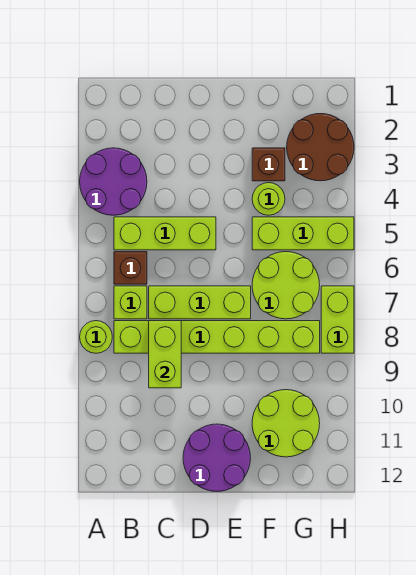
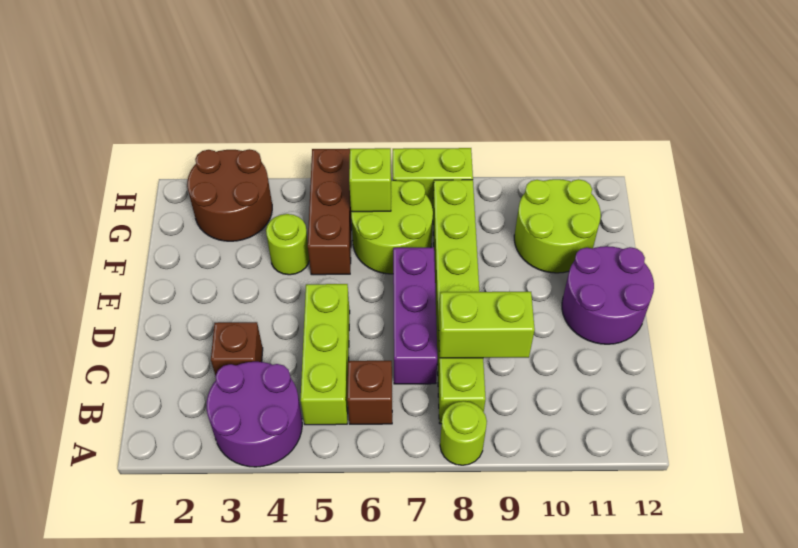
lime 1x1 brick [114,286,147,319] -> lime 1x1 brick moved to [349,148,391,212]
lime 1x3 brick [149,286,251,319] -> purple 1x3 brick [393,247,437,384]
brown 1x1 brick [252,148,285,181] -> brown 1x1 brick moved to [211,322,263,376]
lime 1x3 brick [252,217,354,250] -> brown 1x3 brick [308,149,351,275]

